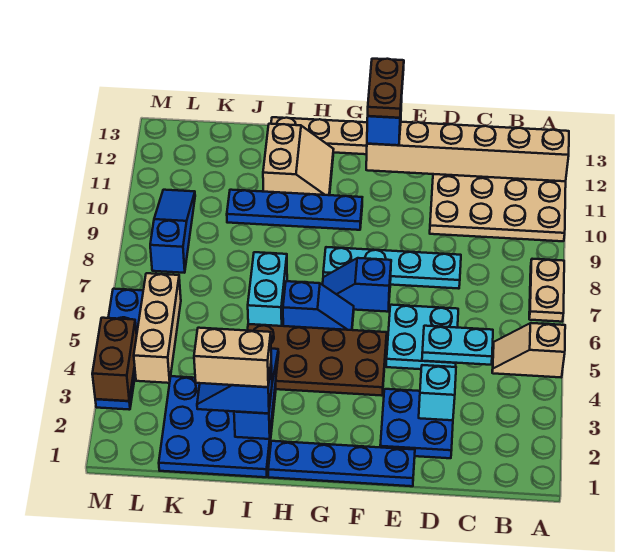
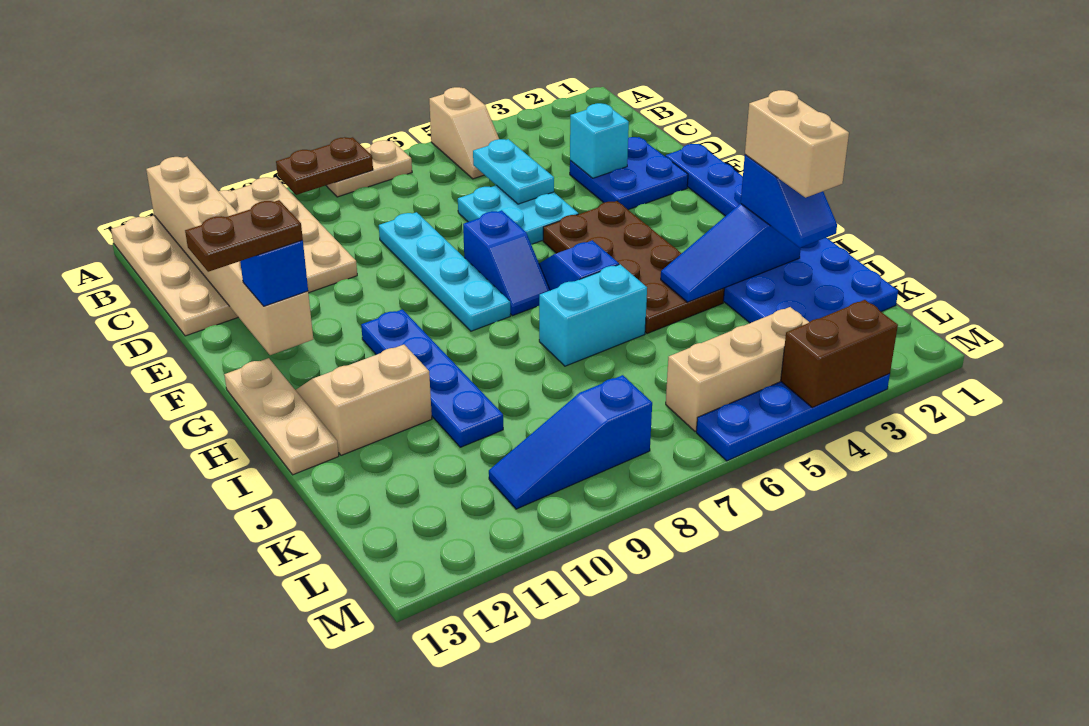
none -> brown 1x2 plate [276,137,373,195]

